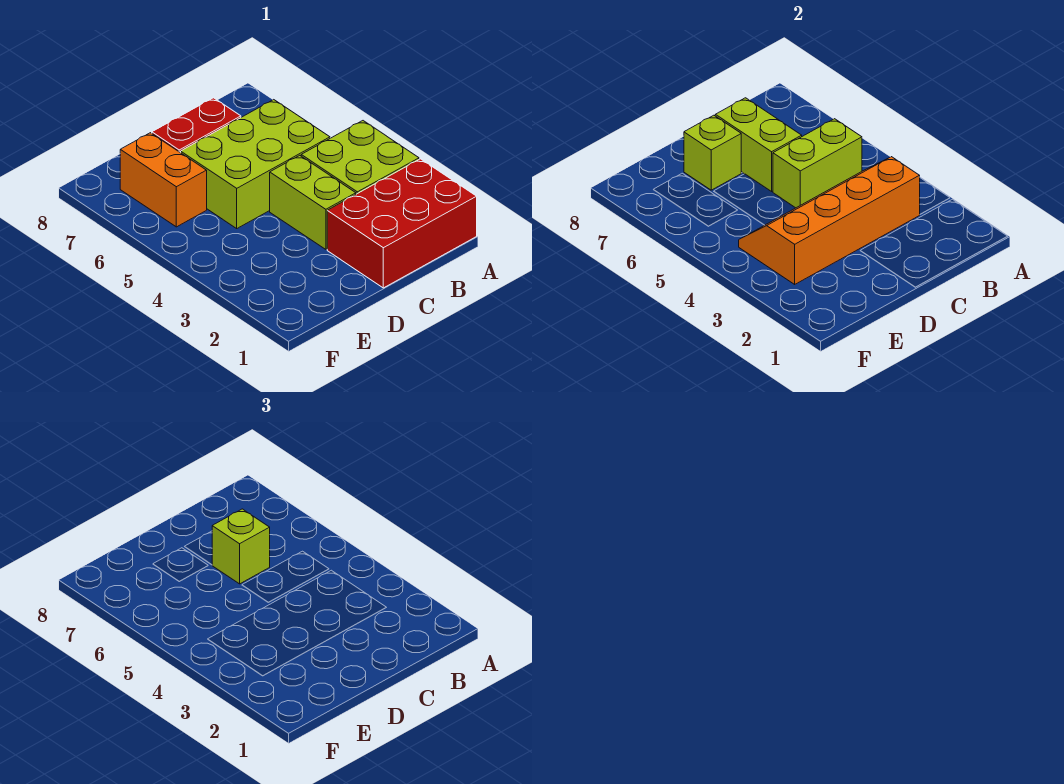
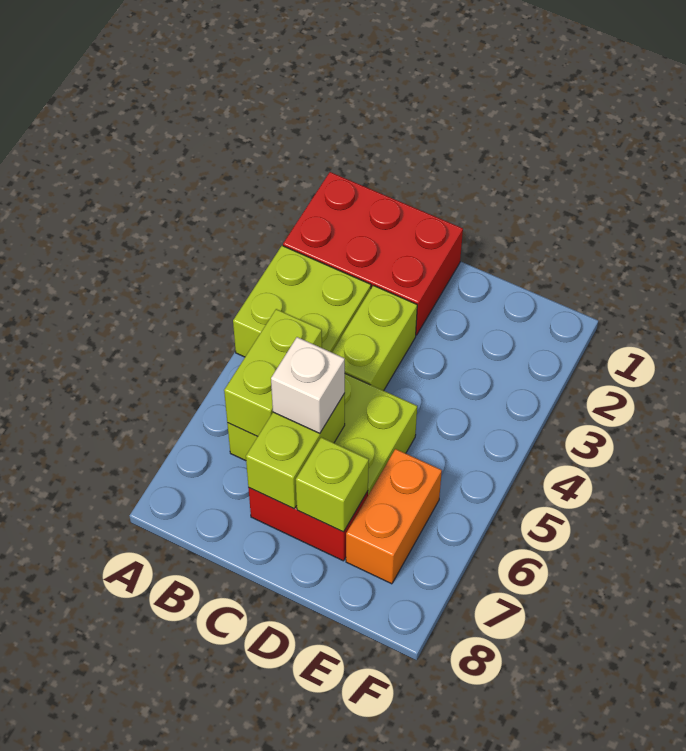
orange 2x4 slope [739,157,920,284] -> none
lime 1x2 brick [773,119,862,208] -> lime 1x2 brick turned to [224,309,322,437]
lime 1x1 brick [212,509,270,584] -> white 1x1 brick [271,337,345,433]

